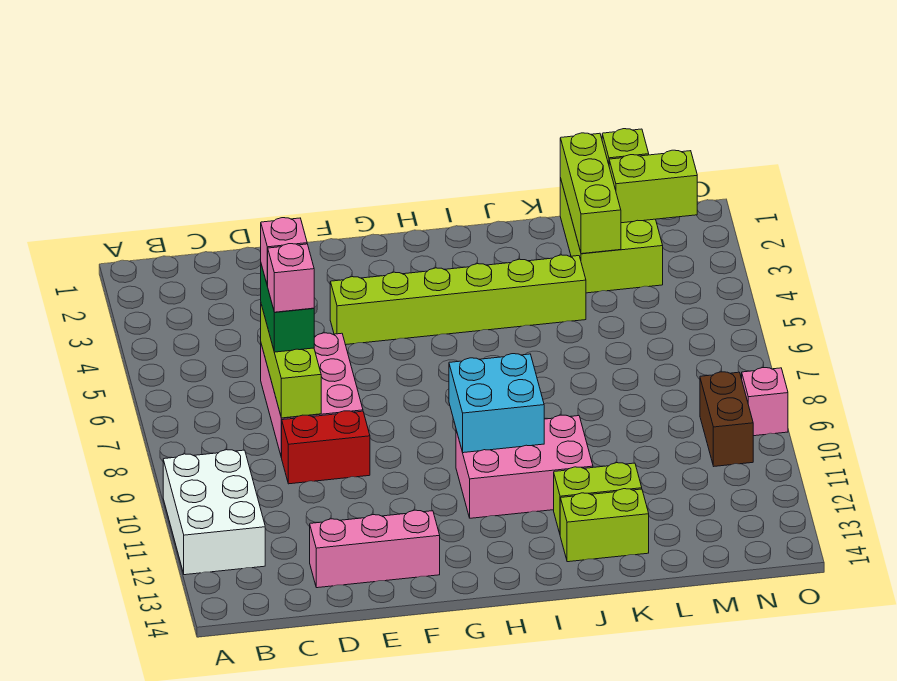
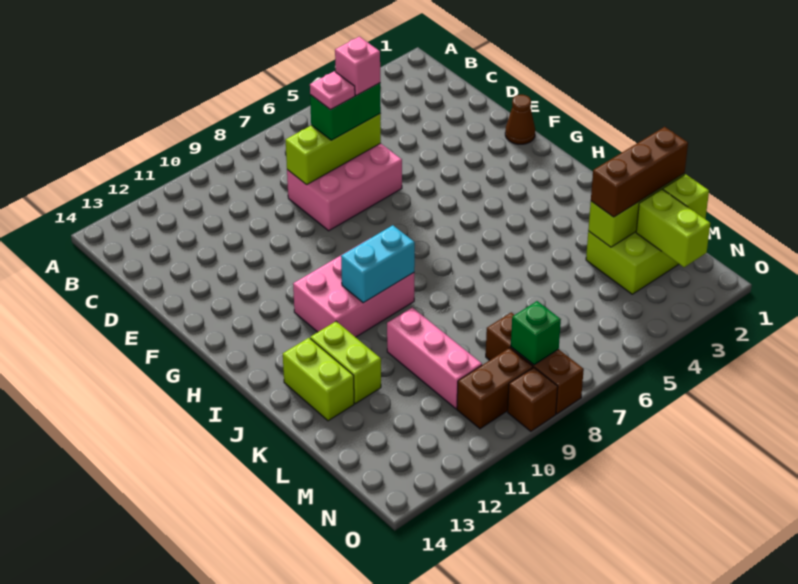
white 2x3 brick [163,450,265,575] -> none
pink 1x1 brick [267,244,314,312] -> pink 1x1 plate [310,71,355,110]
red 1x2 brick [282,411,370,484] -> none
pink 1x3 brick [310,510,440,588] -> pink 1x3 brick moved to [387,307,482,409]
none -> brown 1x1 cone [505,95,535,144]
lime 1x6 brick [330,255,586,345] -> none
cyan 2x2 brick [449,354,544,453] -> cyan 1x2 brick [341,225,415,303]
pink 2x3 brick [456,415,593,518] -> pink 2x3 brick turned to [293,238,414,337]
none -> brown 1x3 brick [591,127,688,217]
none -> brown 1x3 brick [486,312,584,414]
none -> green 1x1 brick [511,301,561,365]
pink 1x1 brick [742,368,788,436] -> brown 1x1 brick [508,367,558,431]

